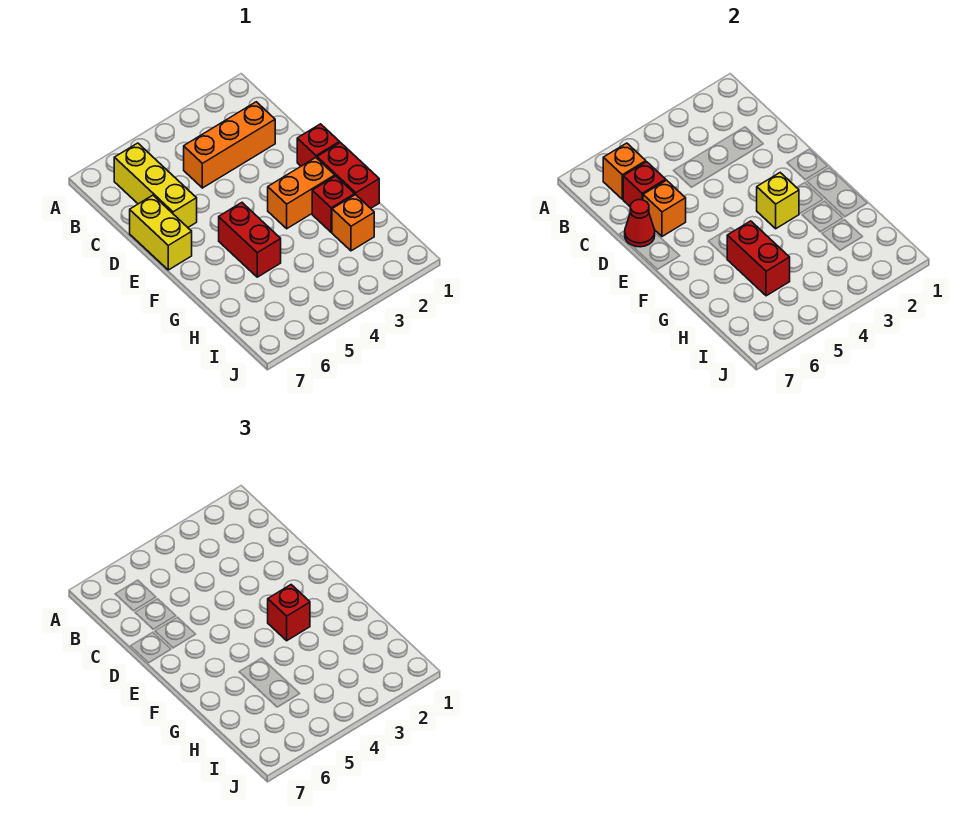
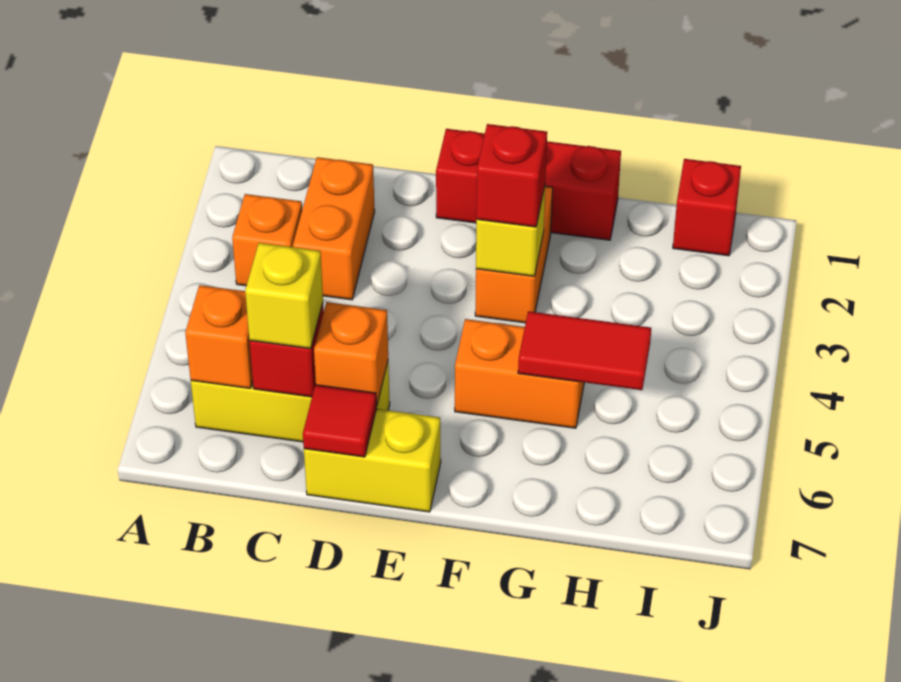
orange 1x3 brick [184,102,275,188] -> orange 1x2 brick [293,157,375,300]
none -> yellow 1x1 brick [245,243,323,349]
red 1x1 cone [625,200,655,247] -> red 1x1 tile [303,385,377,457]
red 1x2 brick [219,203,281,277] -> orange 1x2 brick [455,319,584,428]
red 1x1 brick [312,176,355,232] -> red 1x1 brick moved to [673,159,741,256]
red 1x2 brick [727,221,790,296] -> red 1x2 tile [518,311,651,390]
orange 1x1 brick [332,195,374,251] -> orange 1x1 brick moved to [232,194,302,286]

